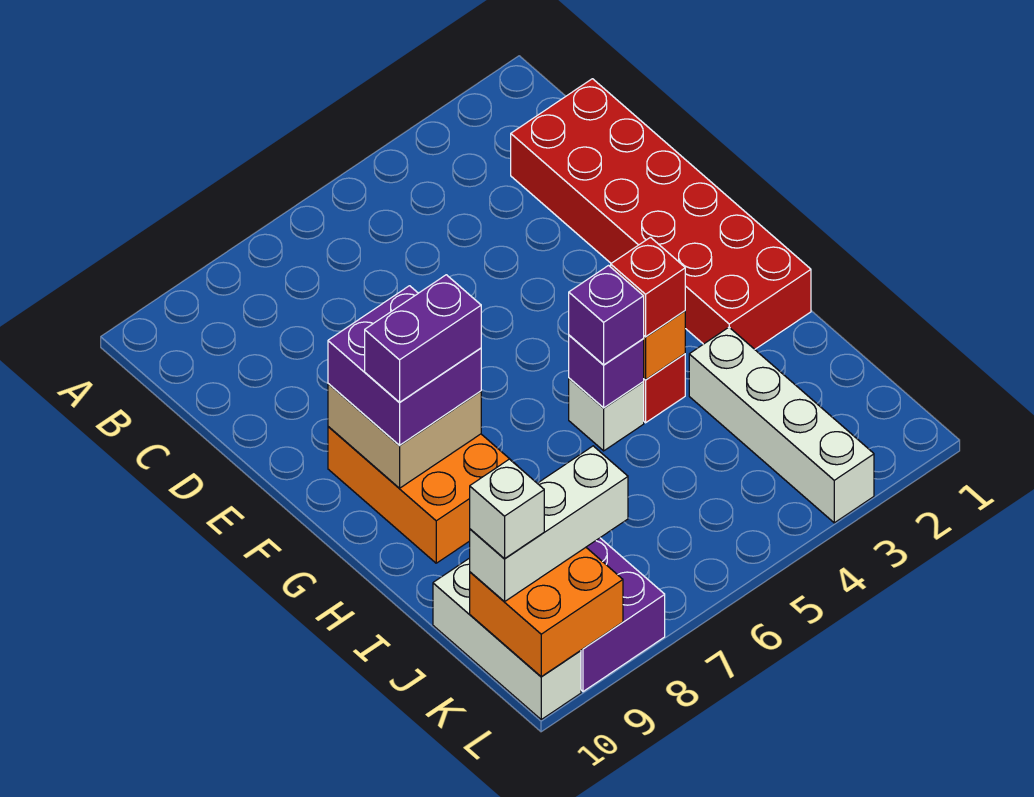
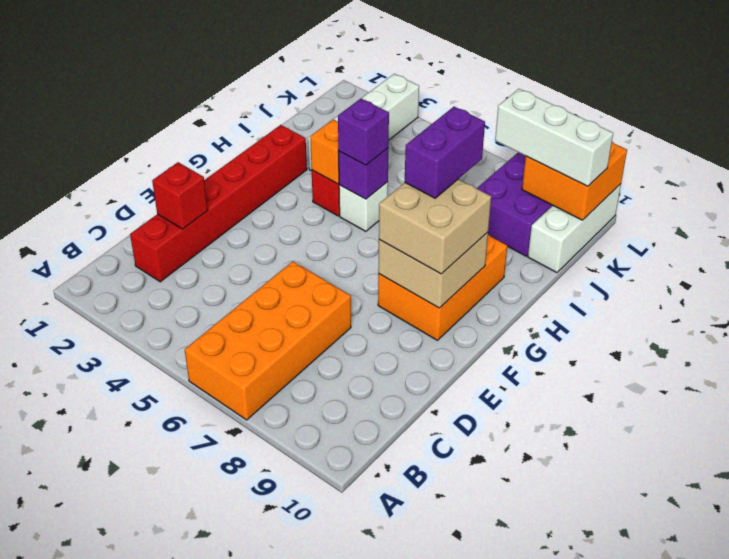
none -> orange 2x4 brick [185,261,351,420]
red 2x6 brick [511,79,811,349] -> red 1x6 brick [130,125,307,282]
purple 2x2 brick [328,286,481,446] -> tan 2x2 brick [379,179,491,274]
purple 1x2 brick [365,275,481,403] -> purple 1x2 brick turned to [405,107,485,198]
red 1x1 brick [611,237,685,337] -> red 1x1 brick moved to [152,162,208,229]
white 1x1 brick [470,459,544,559] -> none

